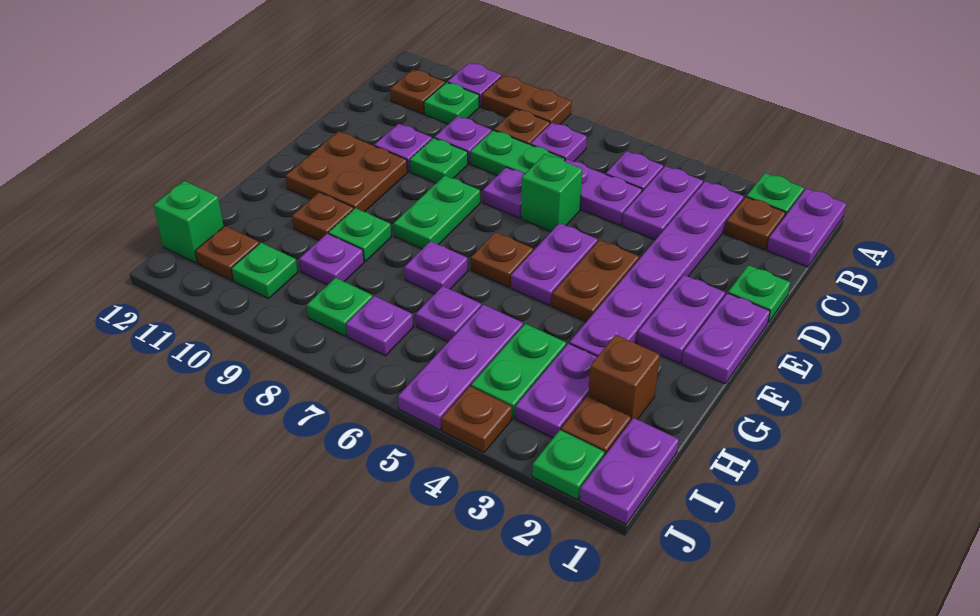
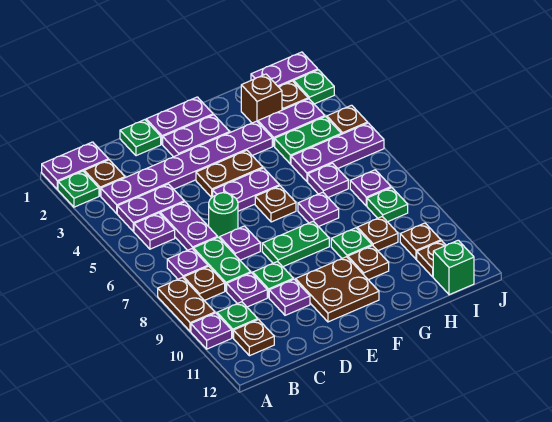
green 1x1 brick [521,154,582,231] -> green 1x1 round brick [209,193,238,238]
purple 1x1 plate [299,234,364,285] -> brown 1x1 plate [357,217,398,251]
green 1x1 plate [231,243,298,298] -> brown 1x1 plate [400,223,441,259]

